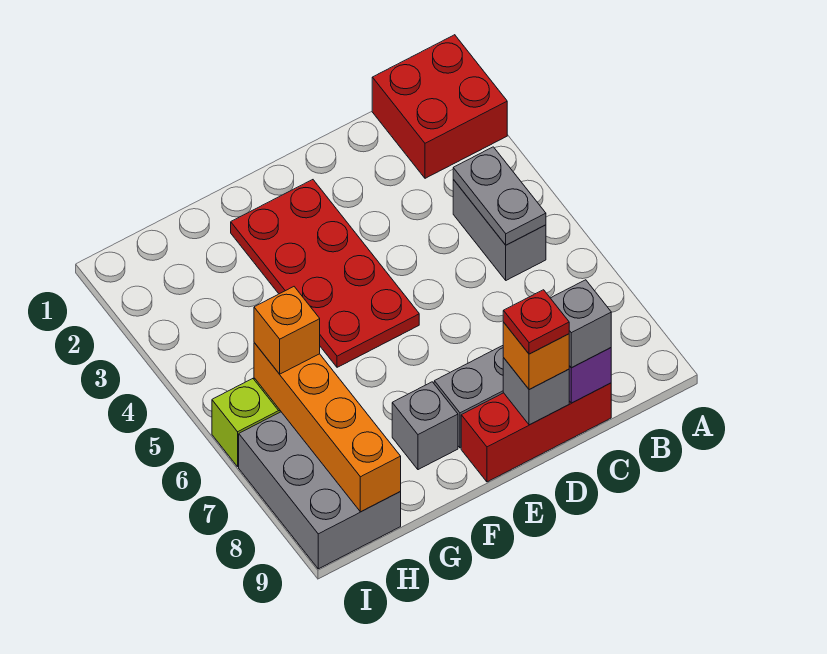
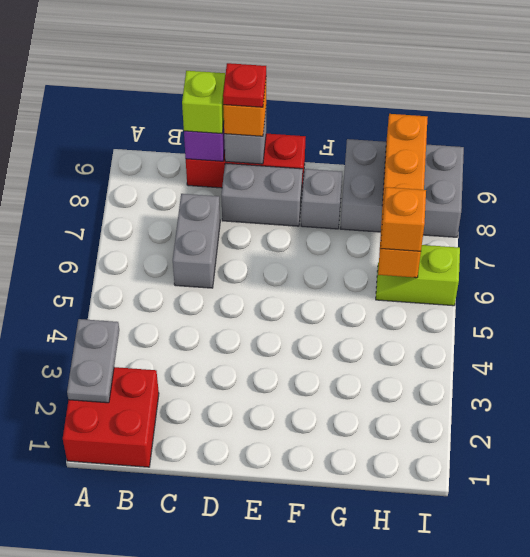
grey 1x2 brick [453,180,546,280] -> grey 1x2 brick moved to [173,194,220,288]
grey 1x2 plate [453,147,546,245] -> grey 1x2 plate moved to [67,319,119,403]
grey 1x1 brick [551,280,611,368] -> lime 1x1 brick [182,71,225,134]
red 2x4 plate [231,180,419,367] -> none
grey 2x3 brick [239,412,401,569] -> grey 2x3 brick turned to [340,139,464,237]

